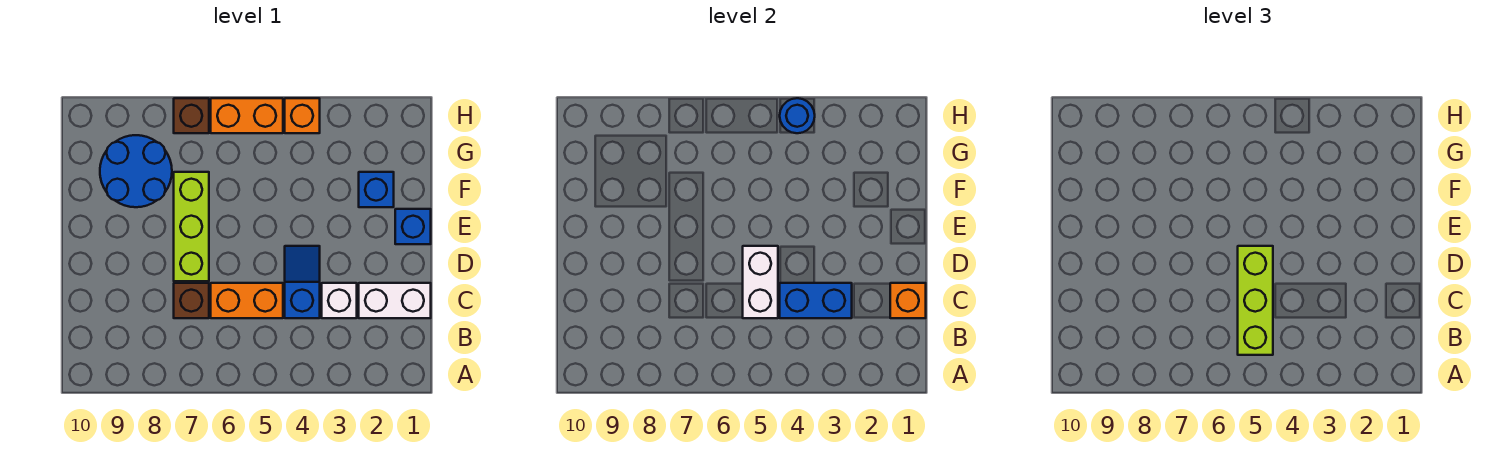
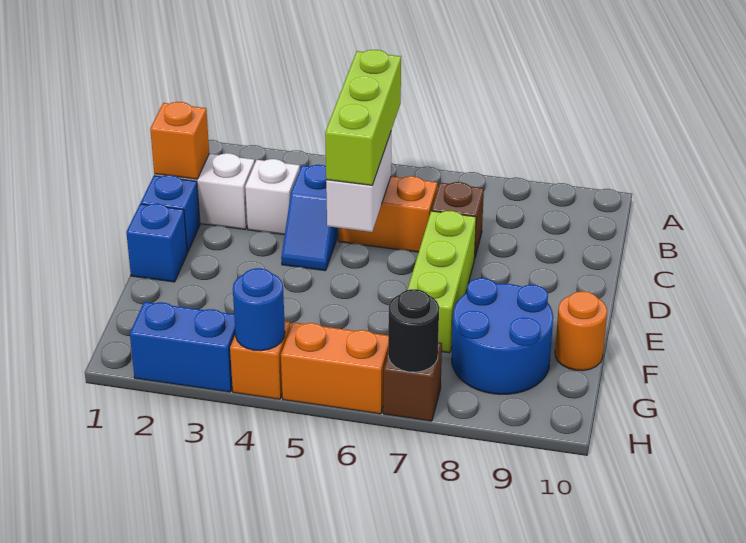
blue 1x2 brick [780,283,852,318] -> blue 1x2 brick moved to [130,302,235,392]
blue 1x1 brick [359,172,394,207] -> blue 1x1 brick moved to [141,175,200,252]
none -> orange 1x1 round brick [555,291,607,371]
none -> black 1x1 round brick [388,289,439,372]

